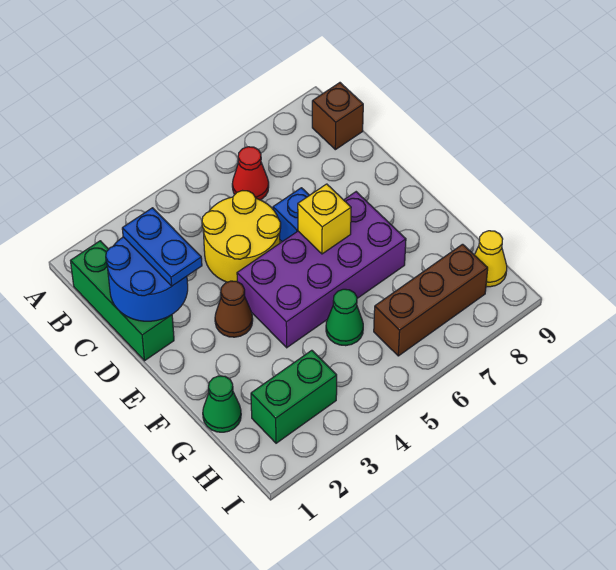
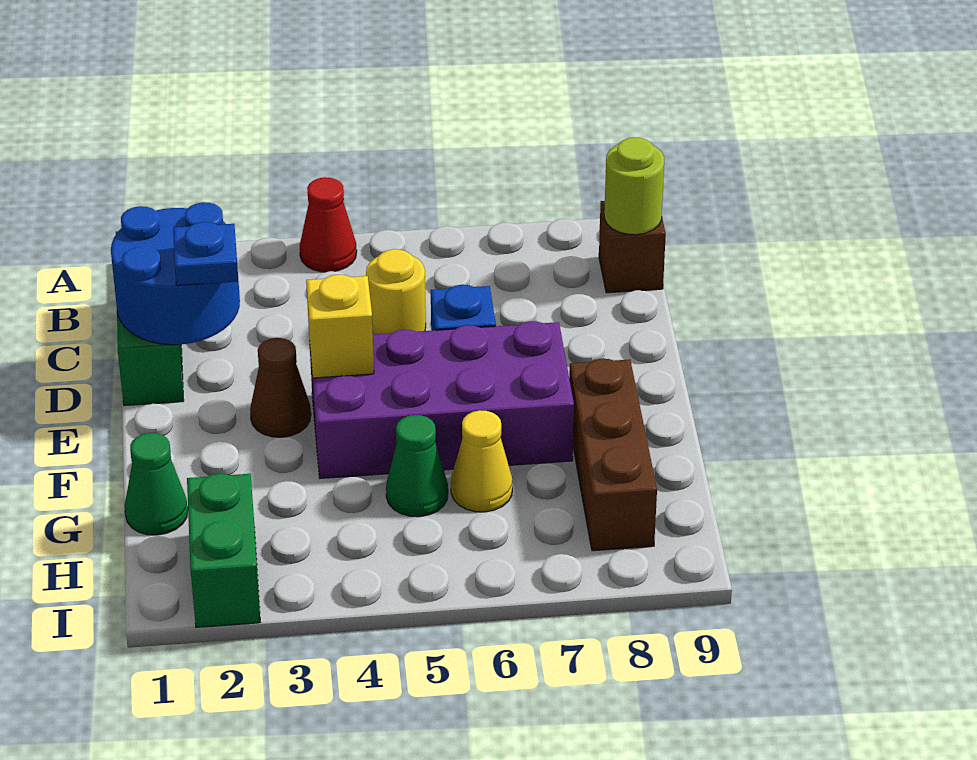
red 1x1 cone [232,147,269,200] -> red 1x1 cone moved to [300,177,357,272]
none -> lime 1x1 round brick [604,138,664,235]
blue 1x2 plate [122,208,202,286] -> blue 1x1 plate [173,222,238,286]
yellow 2x2 round brick [202,191,281,282] -> yellow 1x1 round brick [366,249,426,334]
yellow 1x1 brick [298,184,351,254] -> yellow 1x1 brick moved to [306,275,374,378]
green 1x2 brick [251,350,337,443] -> green 1x2 brick turned to [187,474,260,627]
brown 1x3 brick [374,244,488,356] -> brown 1x3 brick turned to [569,359,657,551]
yellow 1x1 cone [475,231,507,287] -> yellow 1x1 cone moved to [451,410,513,512]

